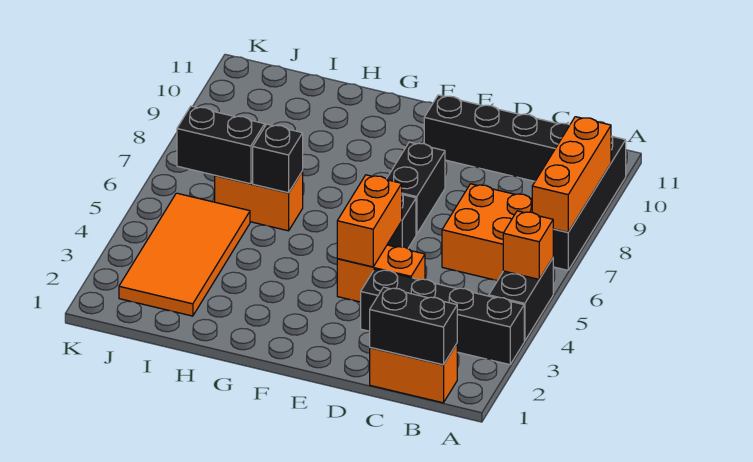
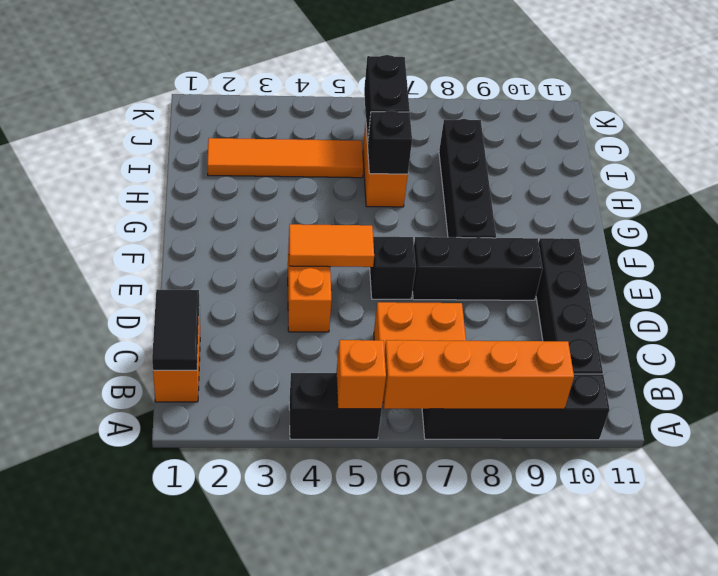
black 1x4 brick [361,269,524,365] -> black 1x4 brick moved to [439,119,496,238]
orange 1x3 brick [532,117,611,232] -> orange 1x4 brick [383,340,574,409]
black 1x2 brick [370,287,457,365] -> black 1x2 tile [152,290,199,370]
orange 1x2 brick [337,175,402,267] -> orange 1x2 tile [289,224,374,267]
black 1x2 brick [387,142,445,234] -> black 1x3 brick [412,237,542,300]
orange 2x4 tile [119,193,250,316] -> orange 1x4 tile [207,138,364,178]

